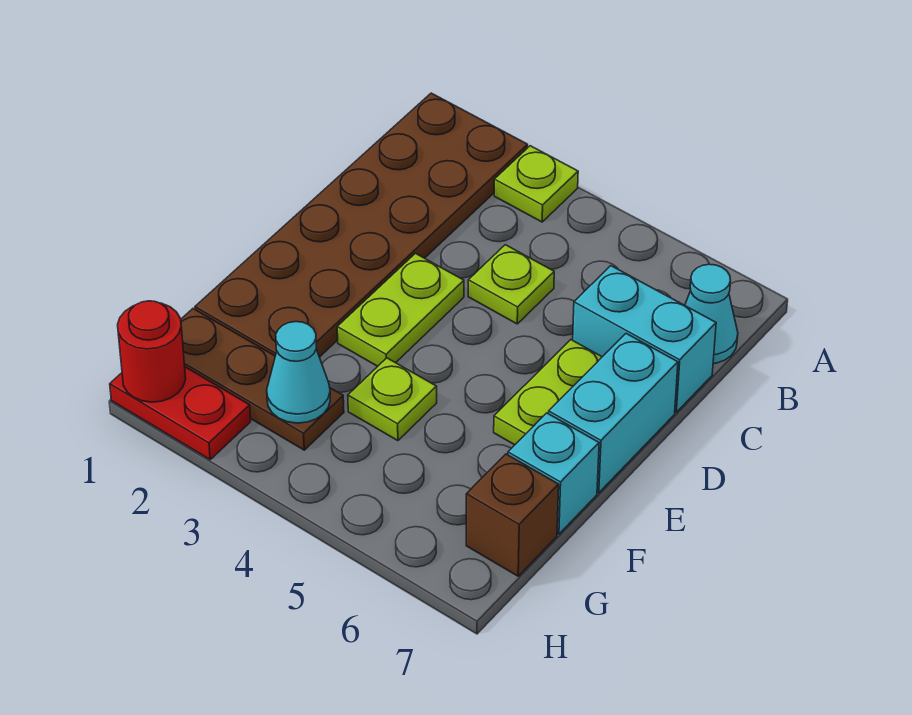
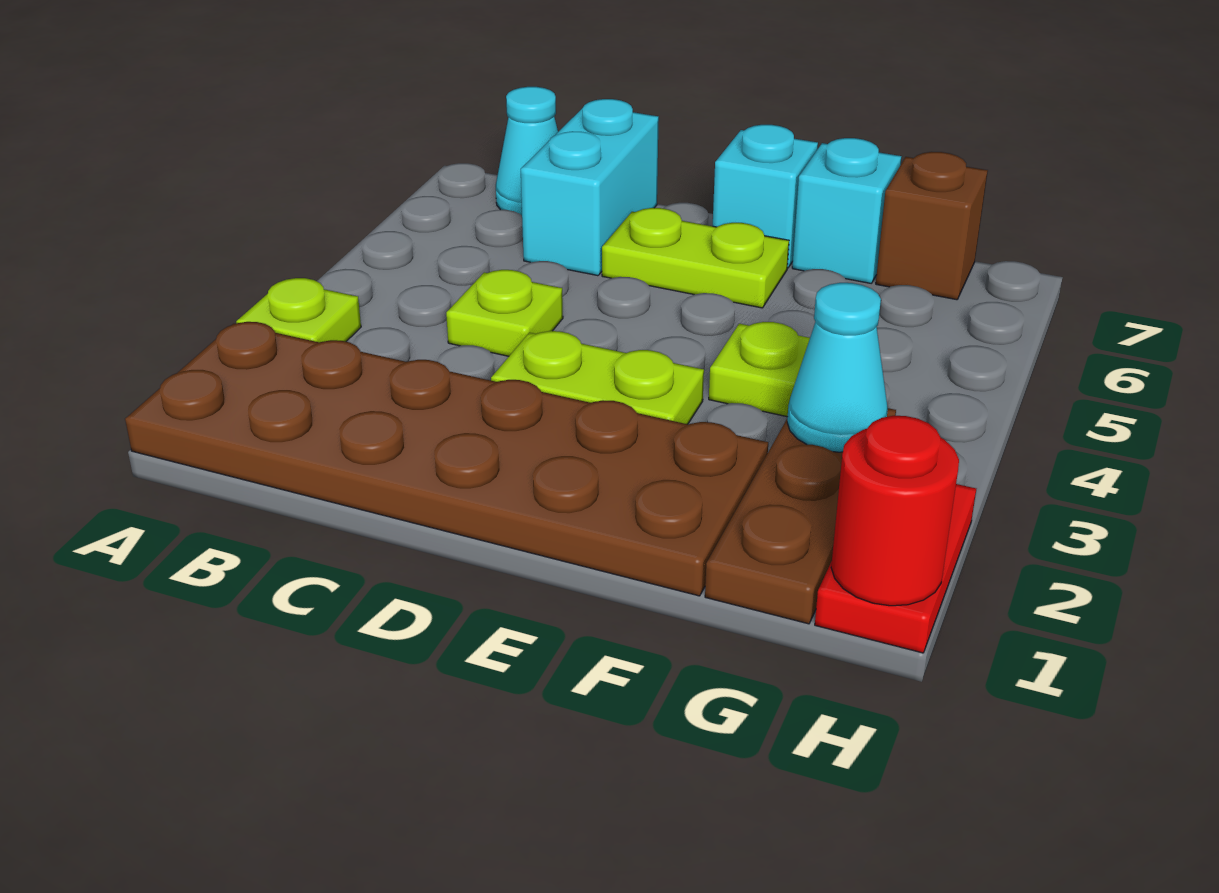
cyan 1x2 brick [549,334,678,493] -> cyan 1x1 brick [713,125,818,268]

